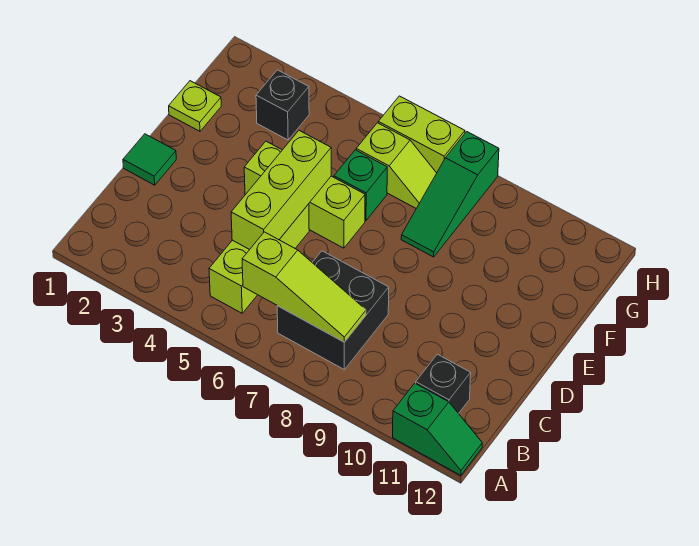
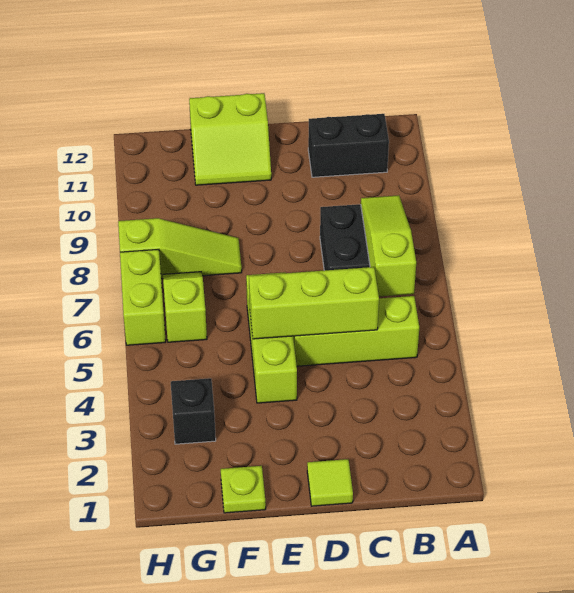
green 1x2 slope [393,383,482,475] -> none
black 1x1 brick [416,354,471,413] -> black 1x2 brick [308,114,389,177]
green 1x1 tile [123,134,176,185] -> lime 1x1 tile [307,459,353,506]
none -> lime 2x2 slope [189,93,271,185]
green 1x1 brick [334,150,387,221] -> none
green 1x3 slope [401,132,499,257] -> lime 1x3 slope [118,218,242,279]

